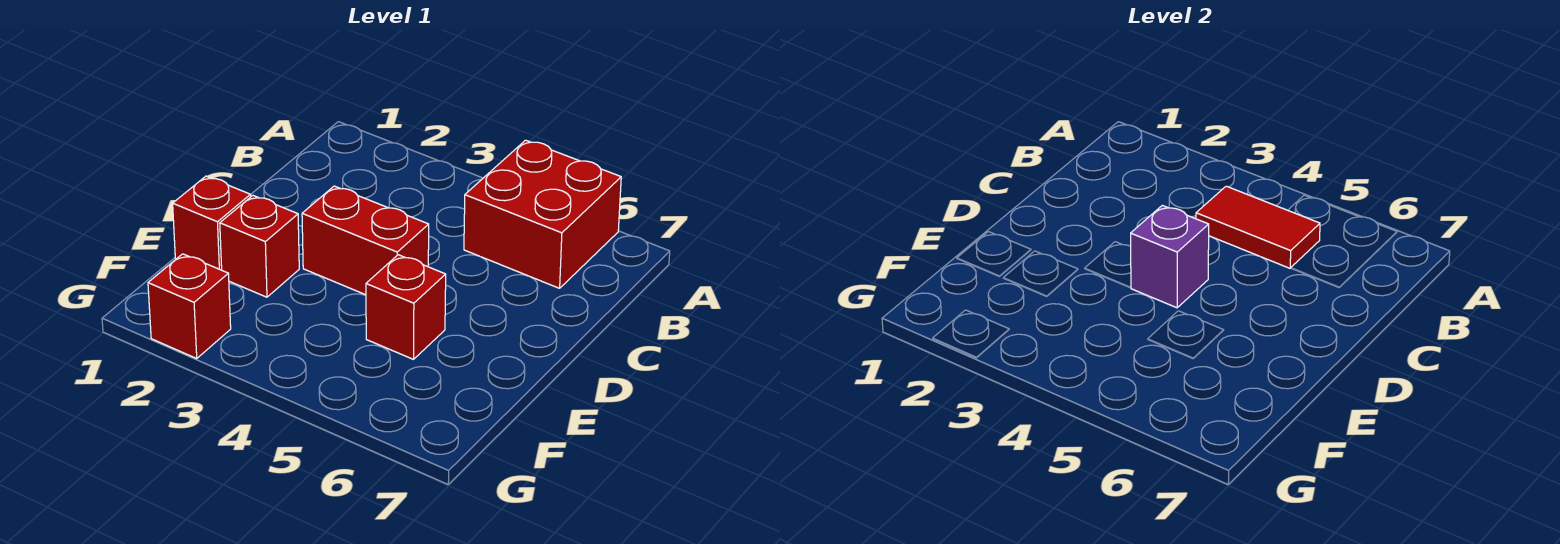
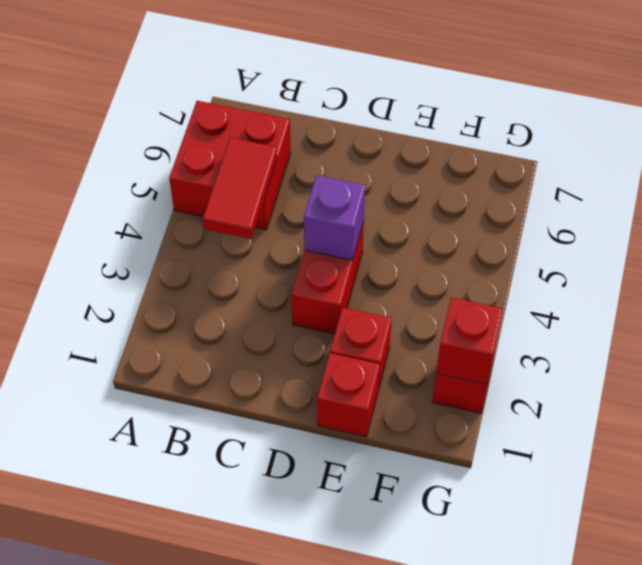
red 1x1 brick [366,255,446,359] -> red 1x1 brick moved to [436,298,503,384]

